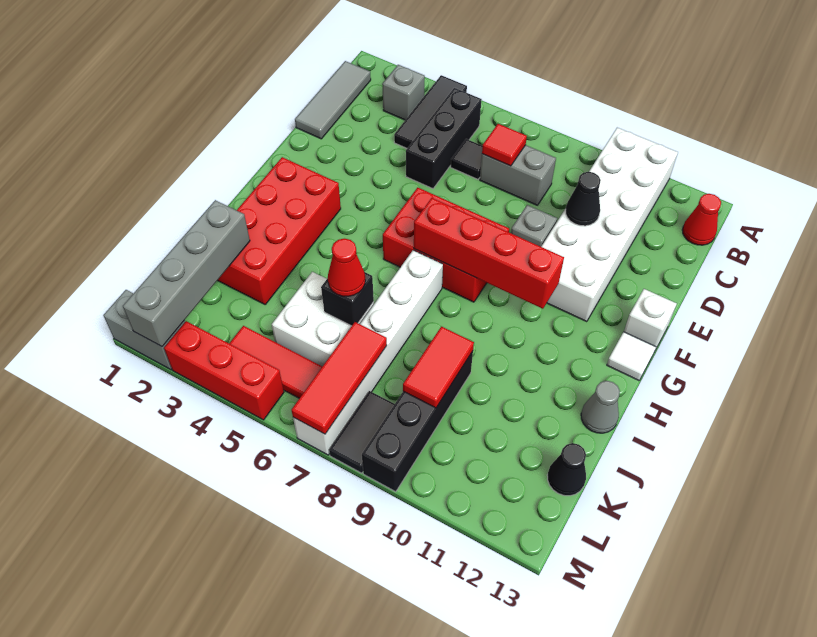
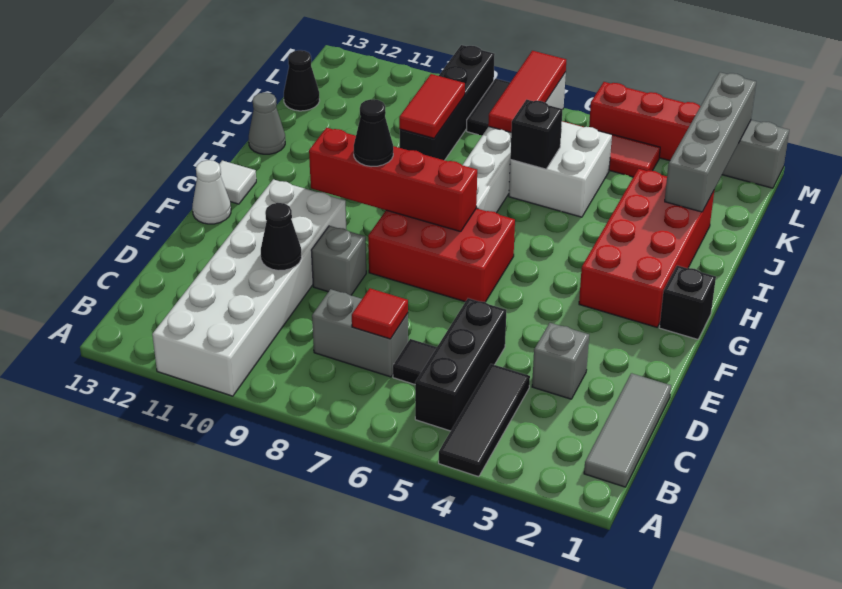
grey 1x1 brick [382,65,425,120] -> grey 1x1 brick moved to [532,323,589,399]
red 1x1 cone [682,194,721,245] -> none
white 1x1 brick [624,289,677,350] -> white 1x1 cone [192,160,231,224]
none -> black 1x1 brick [659,266,716,339]
none -> black 1x1 cone [354,99,393,167]
red 1x1 cone [328,239,365,296] -> none

